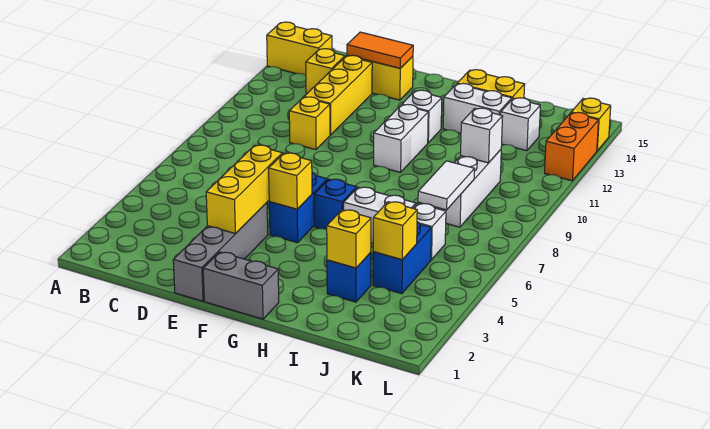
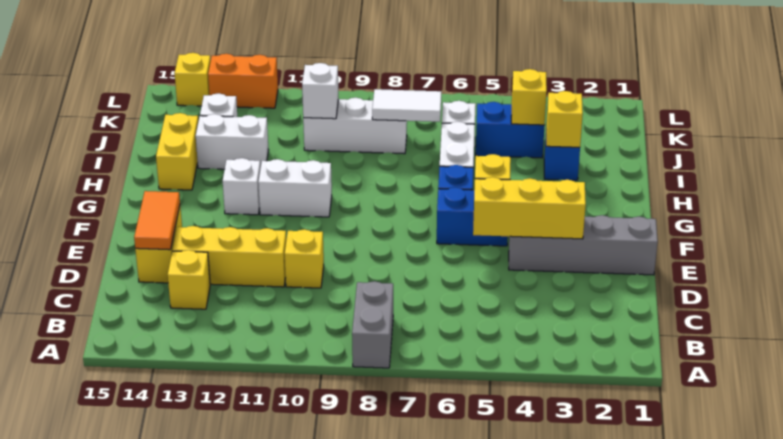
yellow 1x2 brick [267,22,332,75] -> none
grey 1x2 brick [203,252,279,319] -> grey 1x2 brick moved to [352,281,393,368]
white 1x2 brick [443,83,512,133] -> white 1x2 brick turned to [196,114,268,169]

